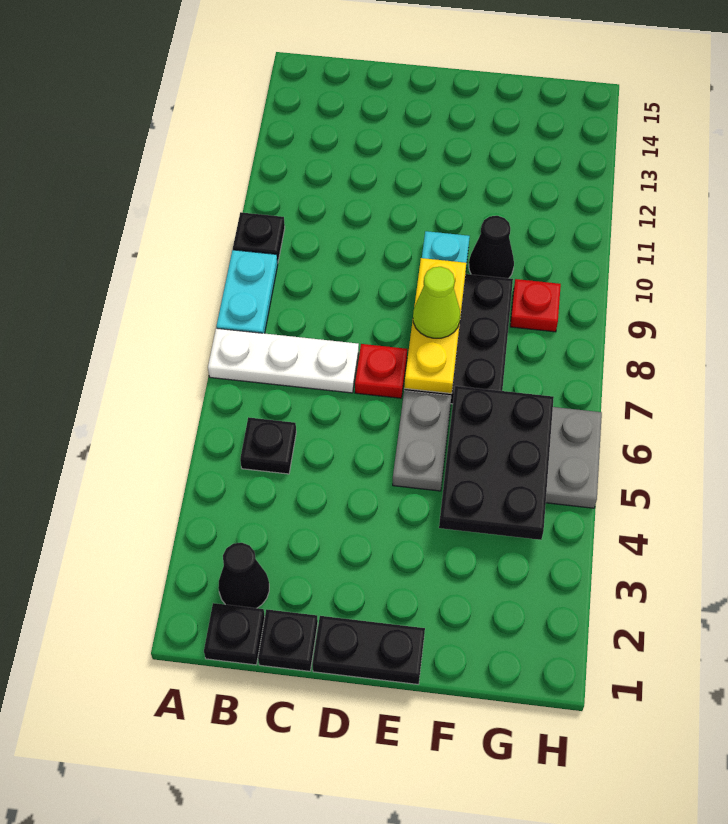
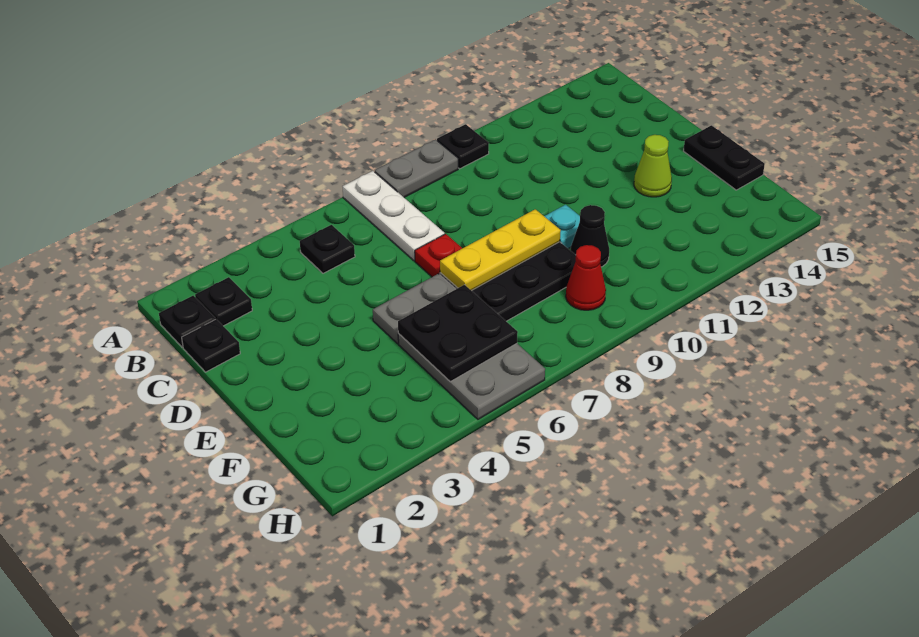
cyan 1x2 plate [216,250,278,333] -> grey 1x2 plate [375,139,458,197]
black 1x1 cone [218,543,269,608] -> black 1x1 plate [195,277,252,326]
black 1x2 plate [312,616,425,684] -> black 1x2 plate moved to [684,125,765,190]
lime 1x1 cone [413,267,460,338] -> lime 1x1 cone moved to [634,135,672,197]
black 2x3 plate [439,386,554,540] -> black 2x2 plate [398,285,518,382]
red 1x1 plate [510,279,561,332] -> red 1x1 cone [566,245,606,310]

